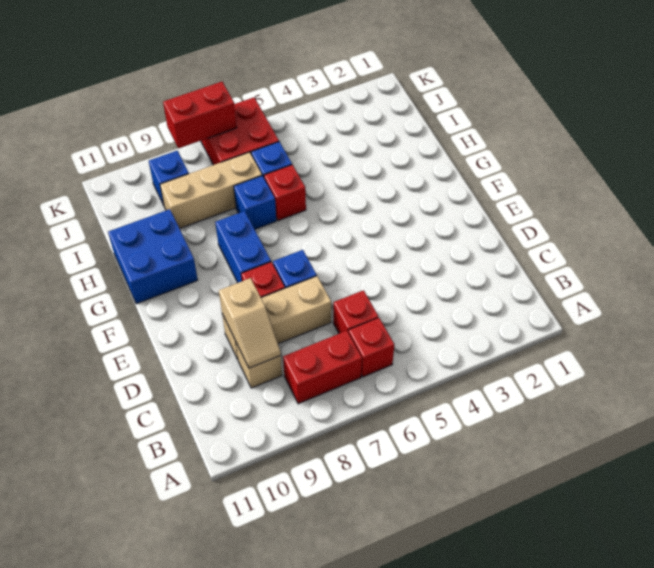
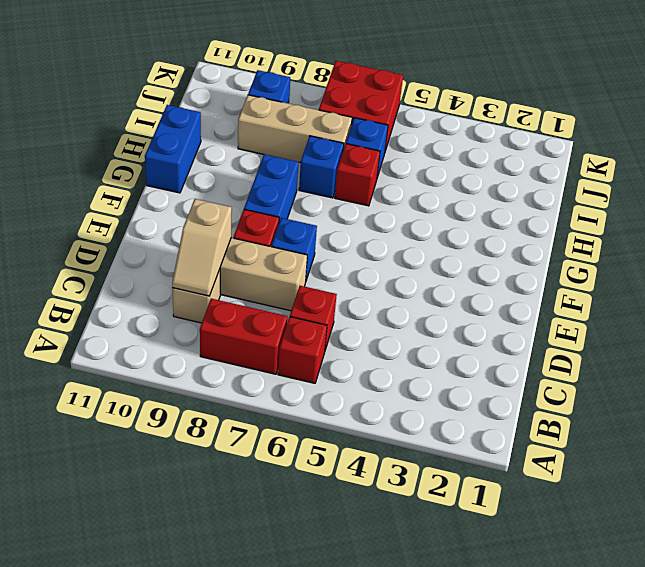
blue 2x2 brick [108,209,198,304] -> blue 1x2 brick [145,105,201,193]
red 1x2 brick [163,82,237,148] -> none

